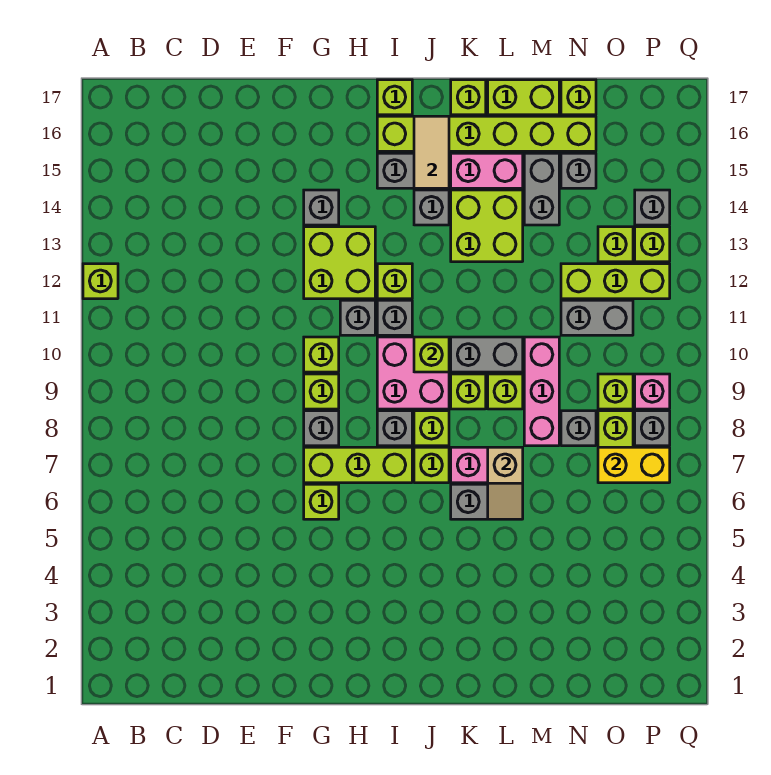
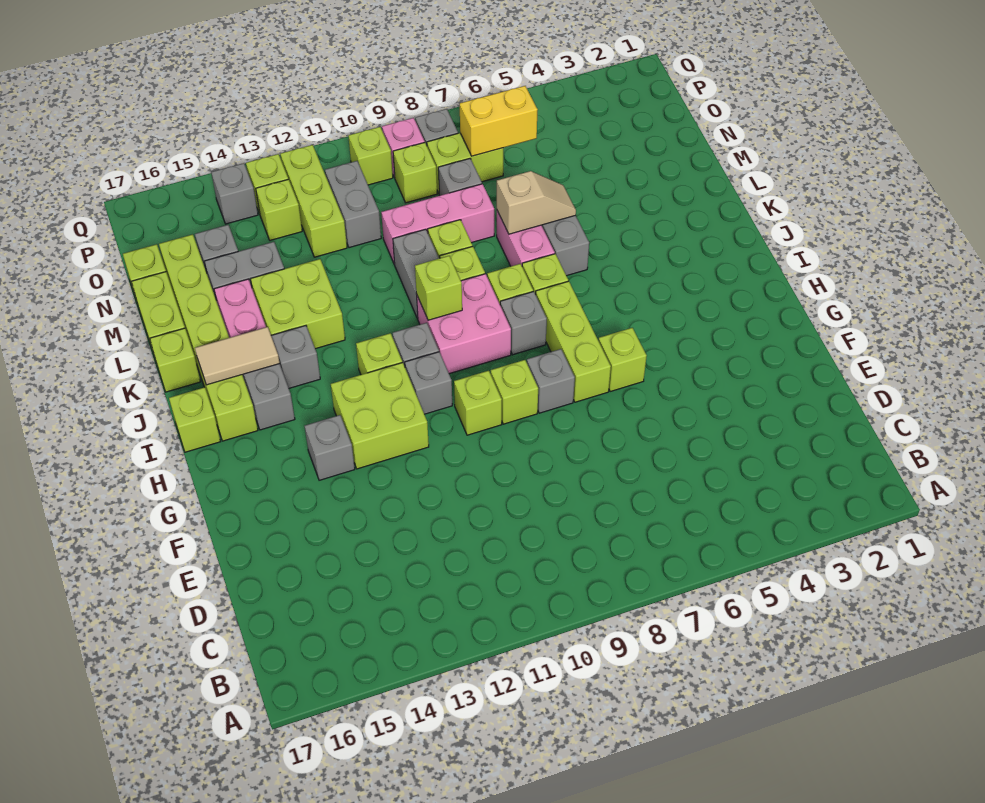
lime 1x1 brick [83,264,118,299] -> lime 1x1 brick moved to [348,127,393,185]
yellow 1x2 brick [598,447,670,483] -> yellow 1x2 brick turned to [460,86,538,156]

